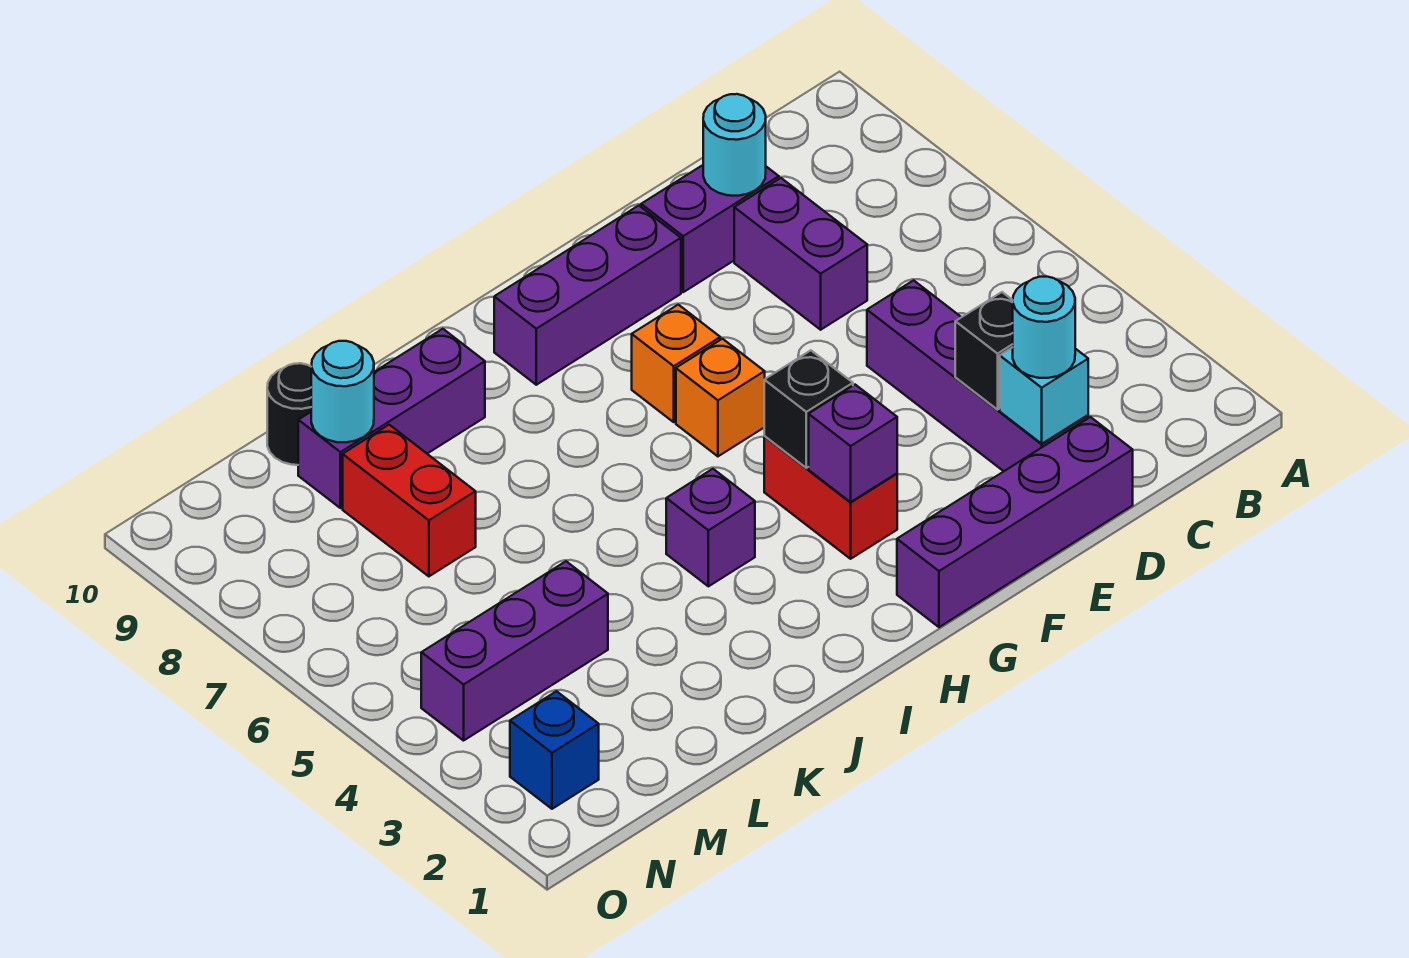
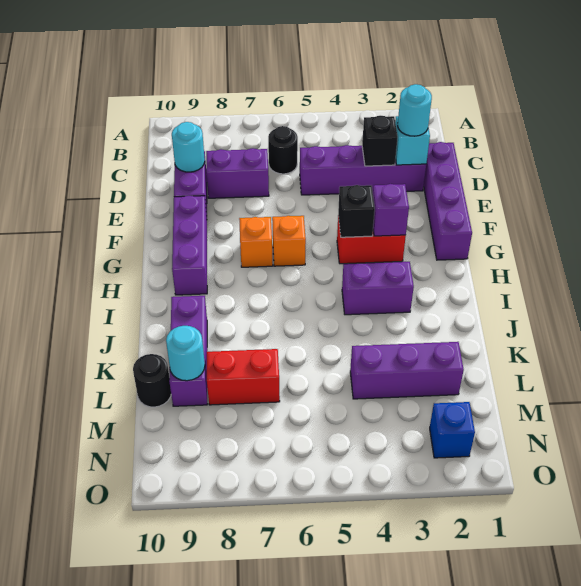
none -> black 1x1 round brick [268,126,298,174]
purple 1x1 brick [666,469,755,586] -> purple 1x2 brick [342,262,414,315]
purple 1x3 brick [421,561,608,741] -> purple 1x3 brick turned to [350,342,464,399]

